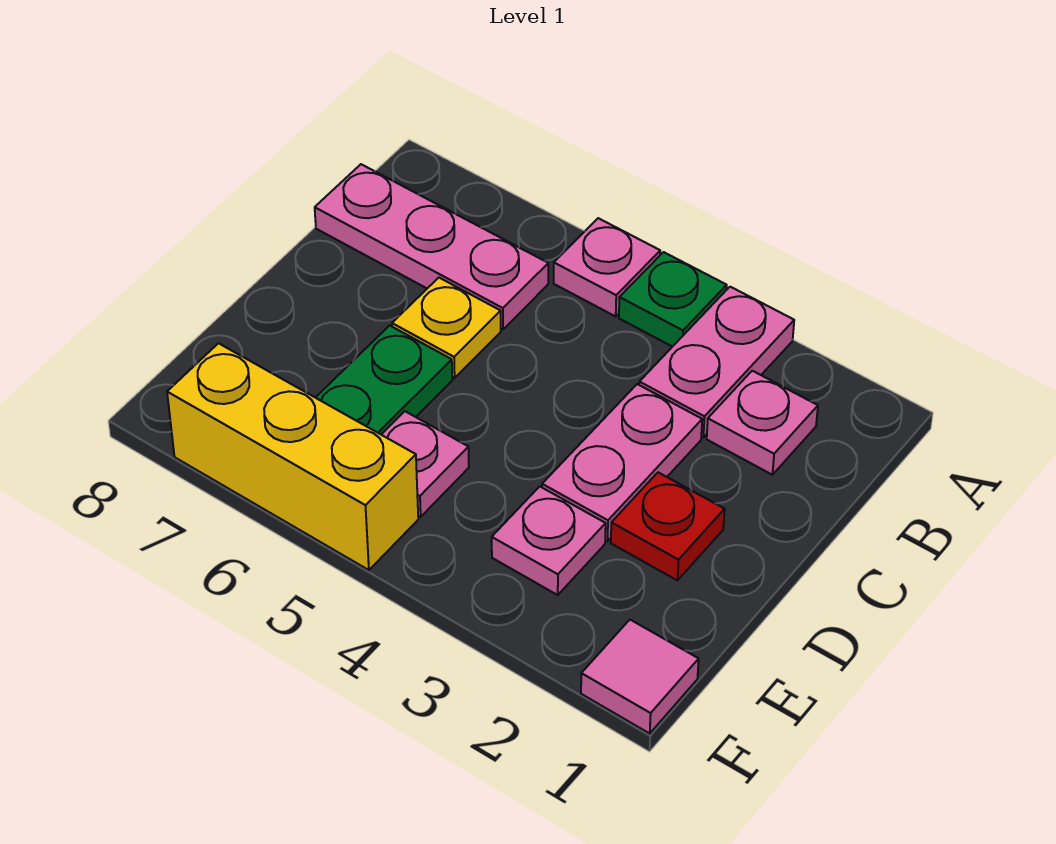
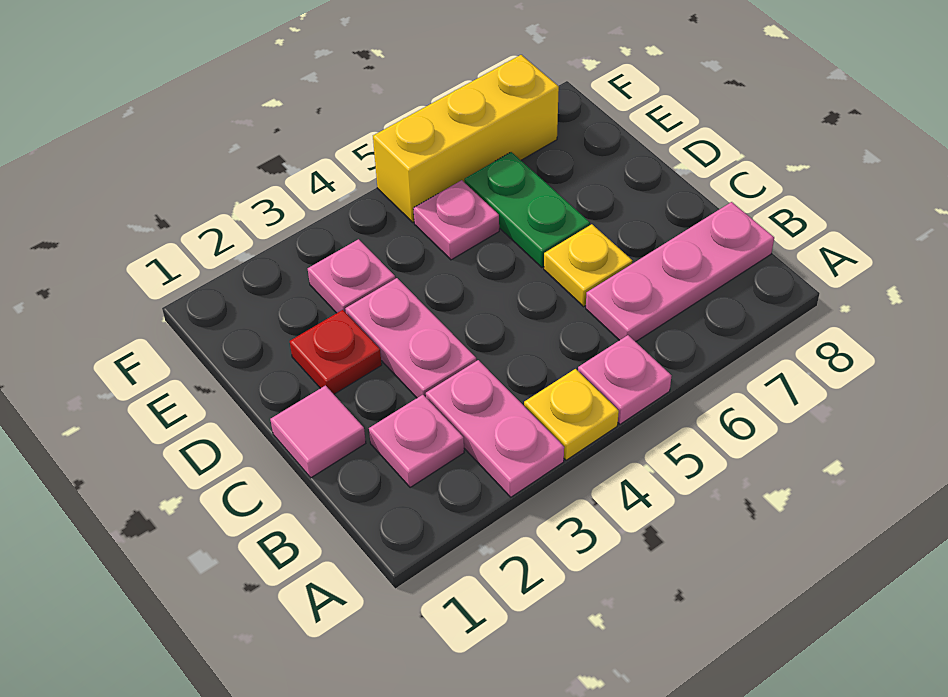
green 1x1 plate [619,252,727,347] -> yellow 1x1 plate [524,369,619,460]
pink 1x1 tile [581,620,699,733] -> pink 1x1 tile moved to [270,386,366,478]

